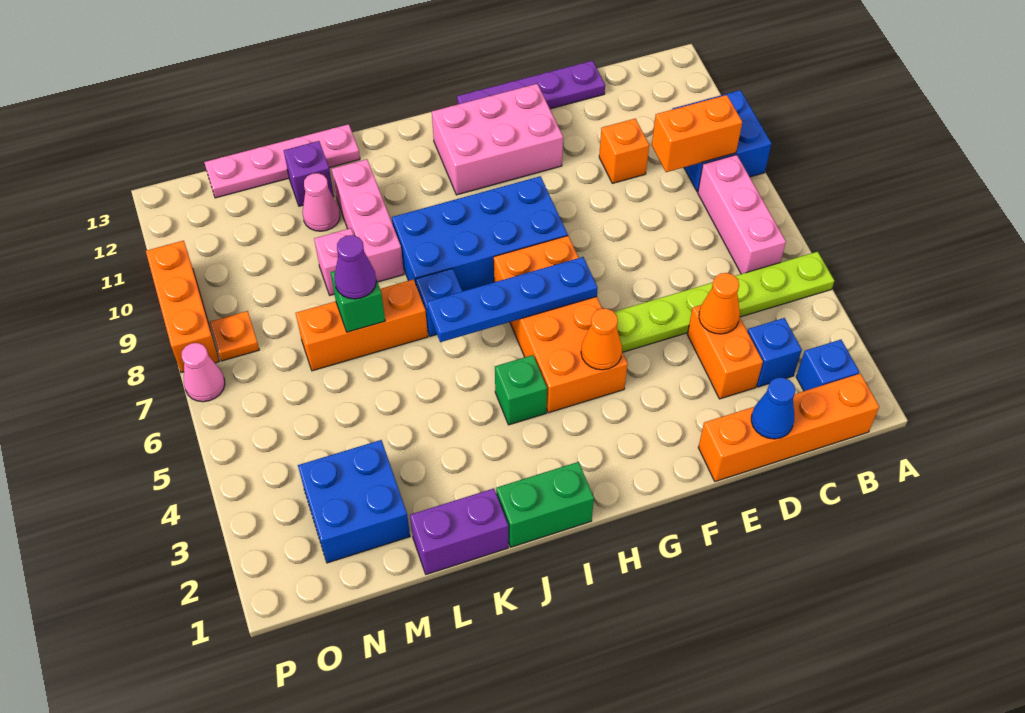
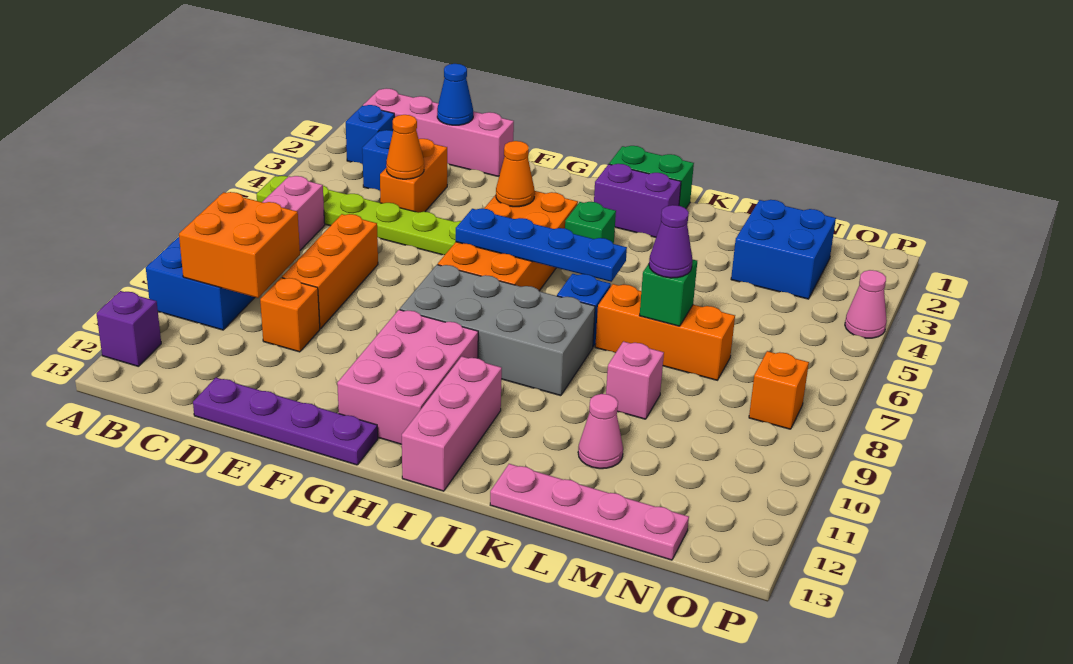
orange 1x4 brick [698,374,879,481] -> pink 1x4 brick [363,88,514,176]
orange 1x2 brick [652,95,742,172] -> orange 2x2 brick [179,192,300,298]
pink 2x3 brick [432,84,563,195] -> pink 2x3 brick turned to [337,310,478,444]
blue 2x4 brick [392,176,568,291] -> grey 2x4 brick [400,265,595,396]
purple 1x2 brick [410,488,508,574] -> purple 1x2 brick moved to [594,164,681,237]
pink 1x3 brick [332,159,404,282] -> pink 1x3 brick moved to [402,356,502,491]
purple 1x1 brick [284,141,334,206] -> purple 1x1 brick moved to [96,291,161,366]
orange 1x1 plate [210,311,259,361] -> orange 1x1 brick [749,351,809,429]
pink 1x1 cone [182,343,225,402] -> pink 1x1 cone moved to [845,270,887,338]
orange 1x3 brick [146,241,219,373] -> orange 1x3 brick moved to [282,214,378,329]

